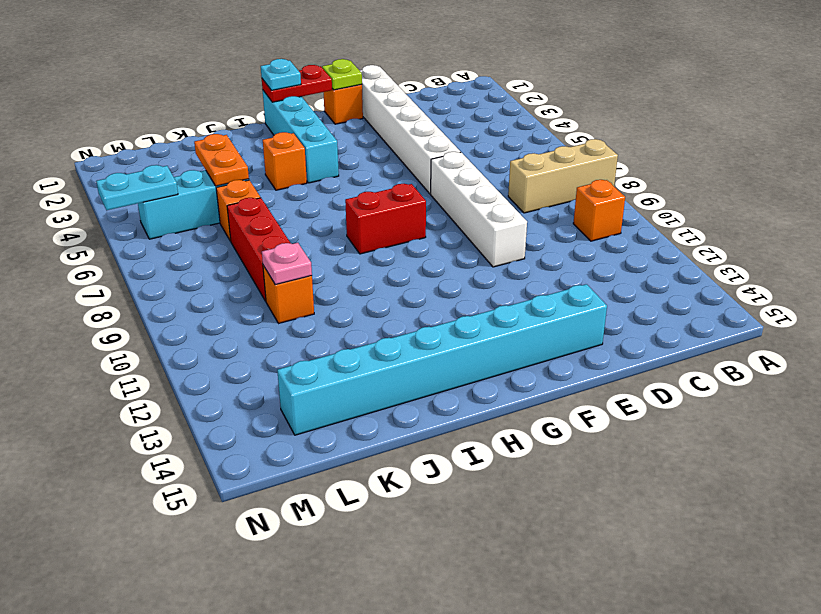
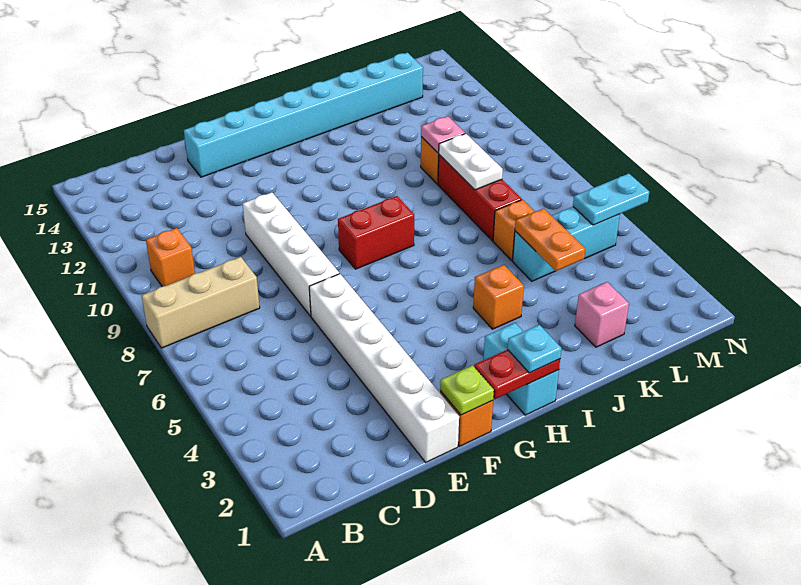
cyan 1x4 brick [263,91,339,183] -> cyan 1x2 brick [484,323,559,415]
none -> pink 1x1 brick [575,282,629,347]
none -> white 1x2 plate [439,134,503,190]

